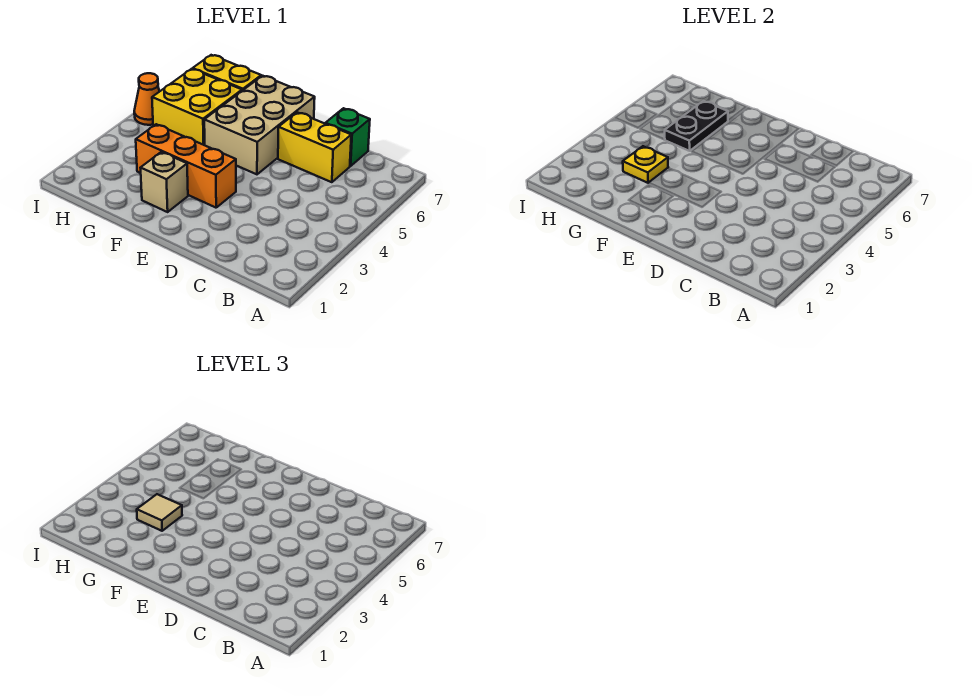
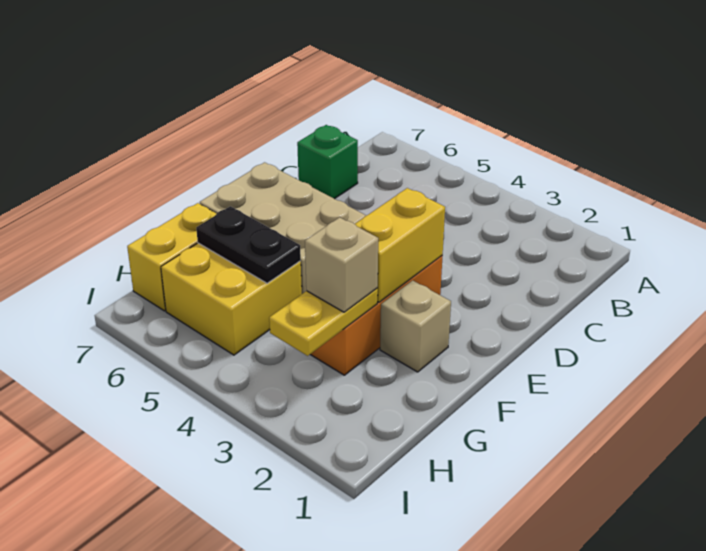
yellow 1x2 brick [278,112,351,182] -> yellow 1x2 brick moved to [355,188,445,302]
yellow 1x1 plate [623,146,668,183] -> yellow 1x2 plate [269,288,378,356]
tan 1x1 tile [137,494,182,531] -> tan 1x1 brick [305,217,378,312]
orange 1x1 cone [134,73,160,125] -> none

